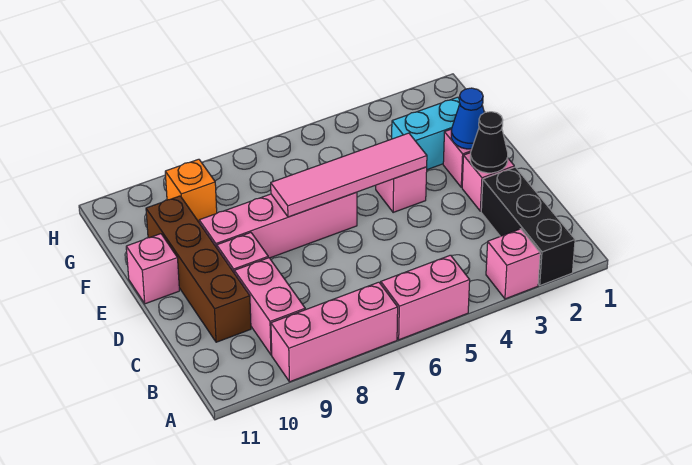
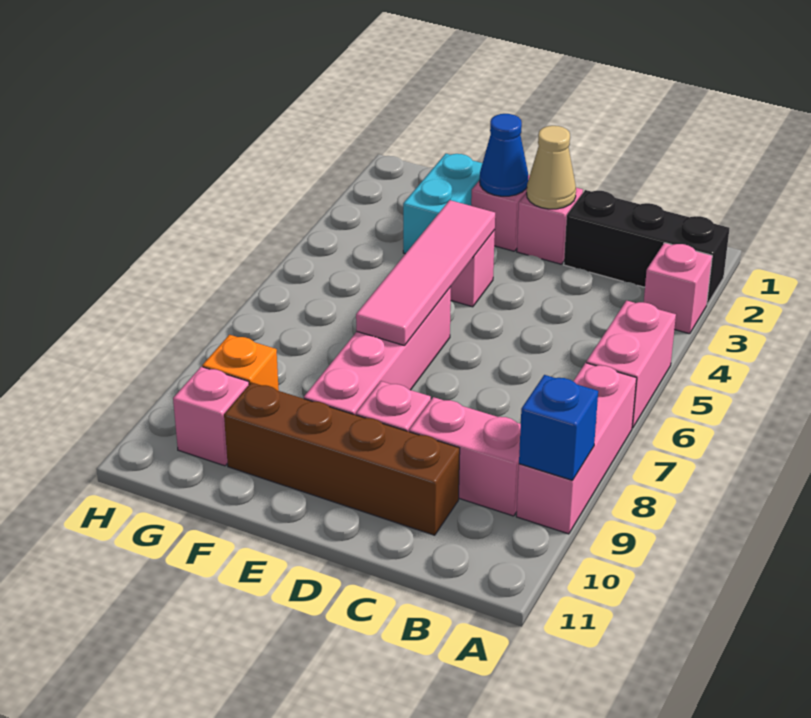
none -> blue 1x1 brick [519,375,598,480]
black 1x1 cone [470,112,508,173] -> tan 1x1 cone [527,126,576,209]
pink 1x1 brick [126,234,179,304] -> pink 1x1 brick moved to [173,367,249,466]

